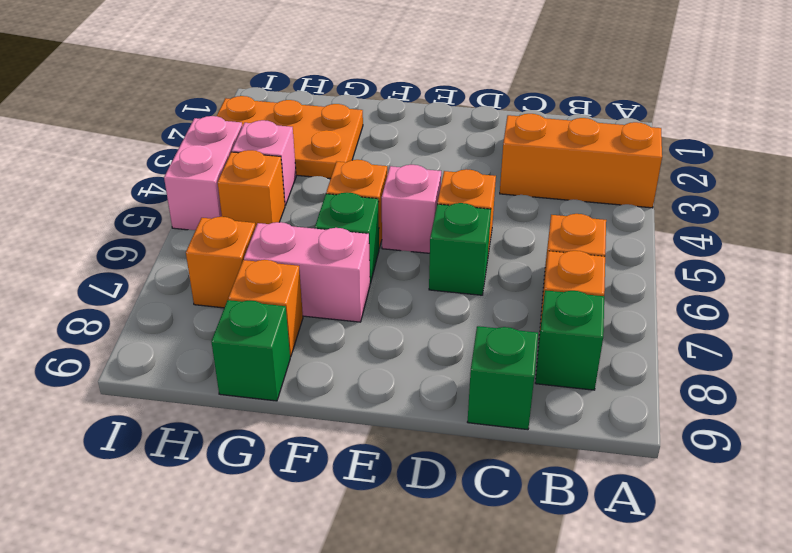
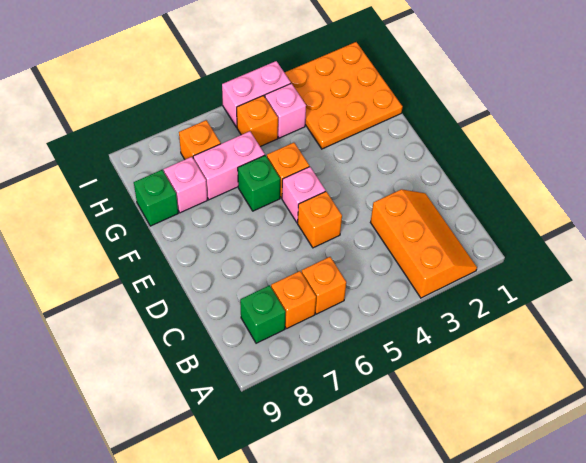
green 1x1 brick [468,326,538,430] -> none
green 1x1 brick [429,203,491,295] -> none
pink 1x2 brick [244,222,370,322] -> pink 1x2 brick turned to [193,131,265,200]
orange 2x3 plate [217,96,363,179] -> orange 3x3 plate [284,42,402,149]
orange 1x1 brick [228,260,303,357] -> pink 1x1 brick [164,157,207,213]

